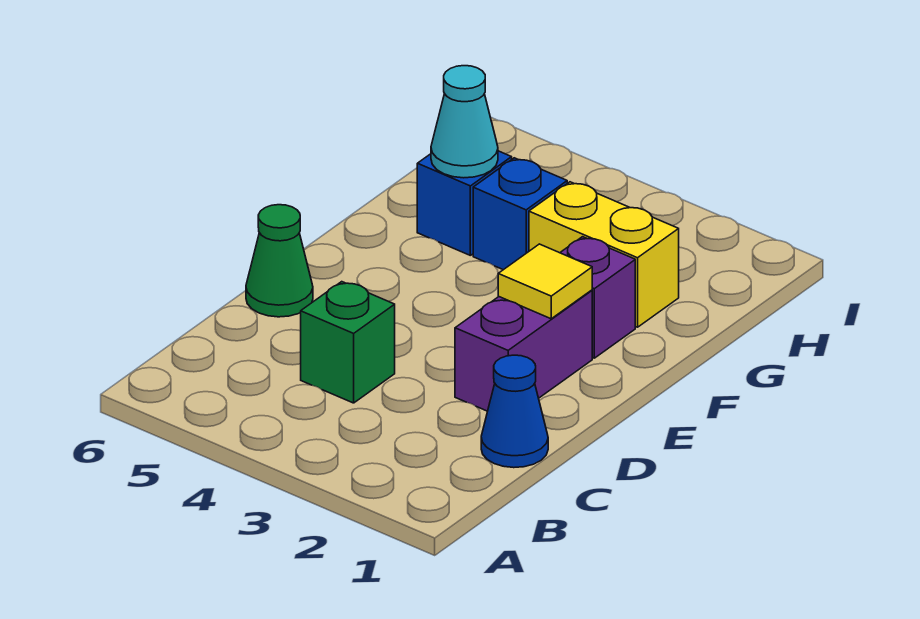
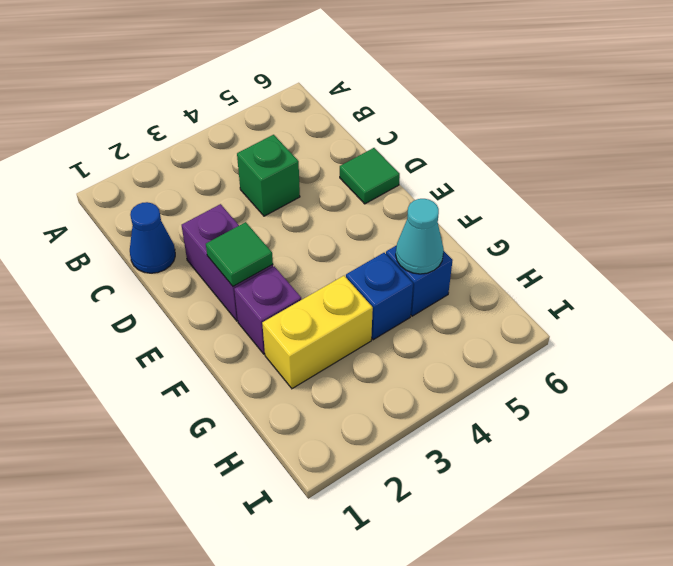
green 1x1 cone [246,205,313,317] -> green 1x1 tile [340,148,400,204]
yellow 1x1 tile [498,244,592,319] -> green 1x1 tile [206,222,273,286]

